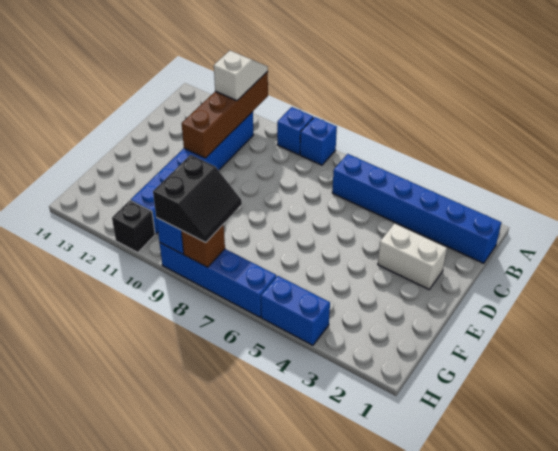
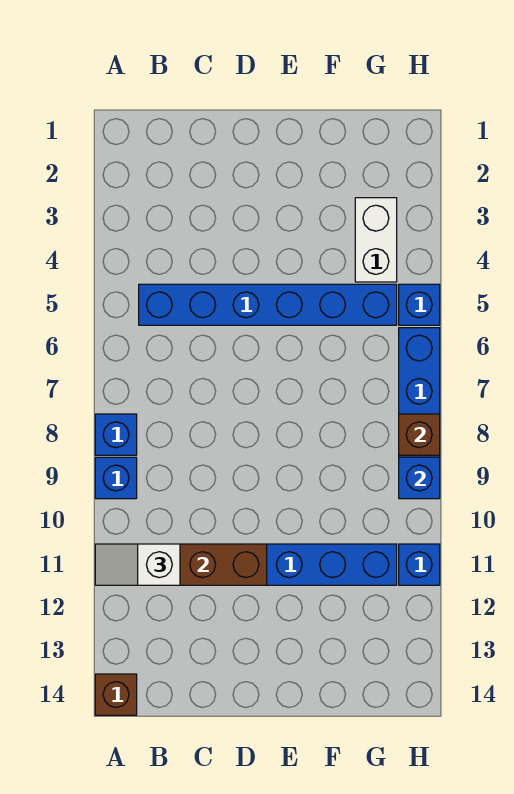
none -> brown 1x1 brick [95,674,137,715]
blue 1x6 brick [332,154,501,263] -> blue 1x6 brick turned to [139,284,397,325]
white 1x2 brick [378,224,447,289] -> white 1x2 brick moved to [355,198,397,282]
black 2x2 slope [153,155,242,243] -> none
blue 1x2 brick [261,276,330,345] -> blue 1x1 brick [399,284,440,325]
black 1x1 brick [112,201,155,252] -> blue 1x1 brick [399,544,440,585]

